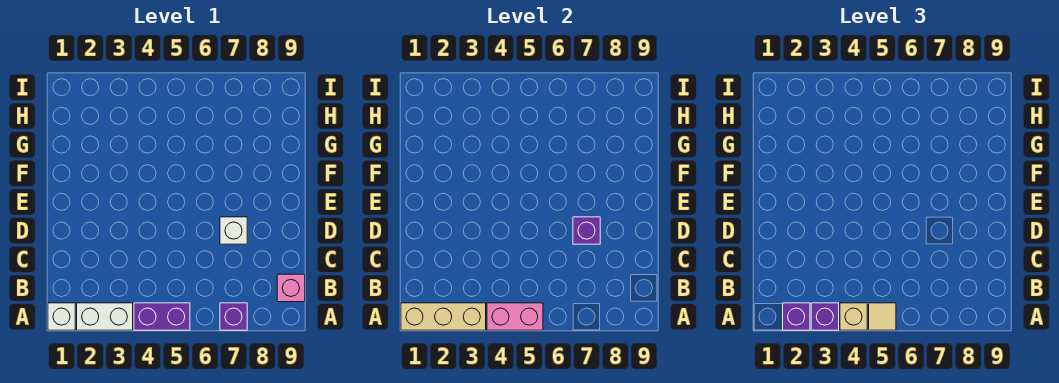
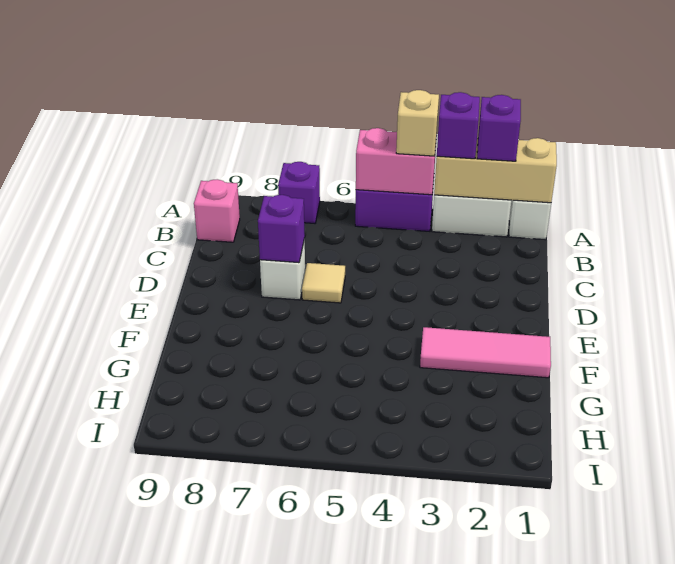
tan 1x1 tile [869,303,896,330] -> tan 1x1 tile moved to [302,263,345,303]
none -> pink 1x3 tile [420,327,551,378]

